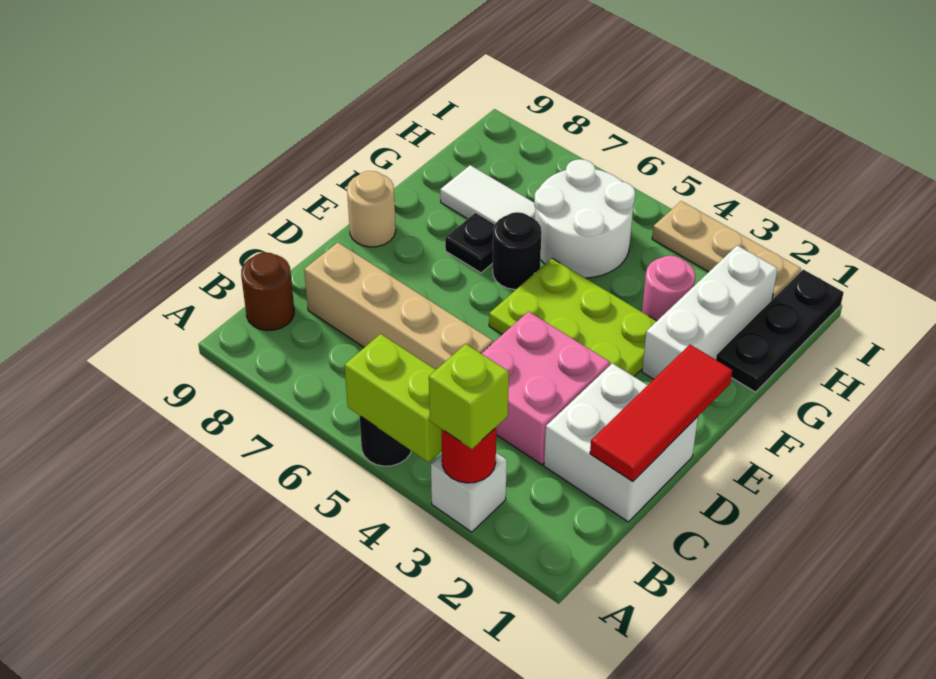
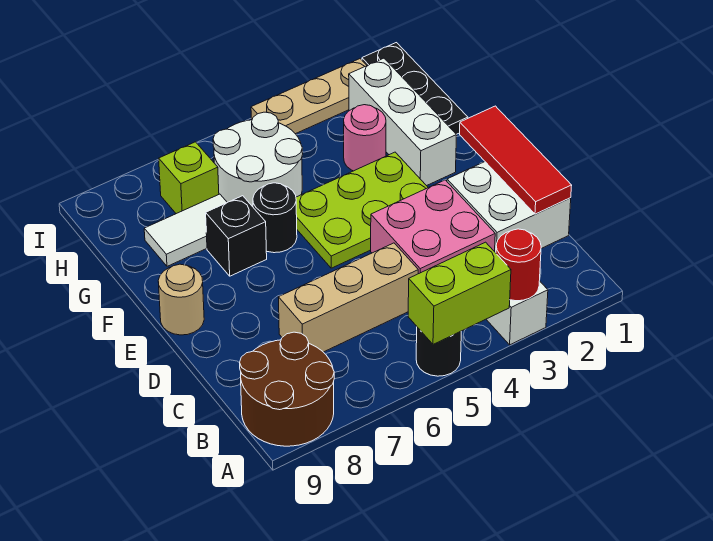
lime 1x1 brick [429,344,509,449] -> lime 1x1 brick moved to [159,142,219,214]
brown 1x1 round brick [241,252,294,331] -> brown 2x2 round brick [240,332,334,446]
tan 1x4 brick [304,242,493,370] -> tan 1x3 brick [278,243,418,352]
black 1x1 plate [445,213,495,273] -> black 1x1 brick [206,196,267,276]

